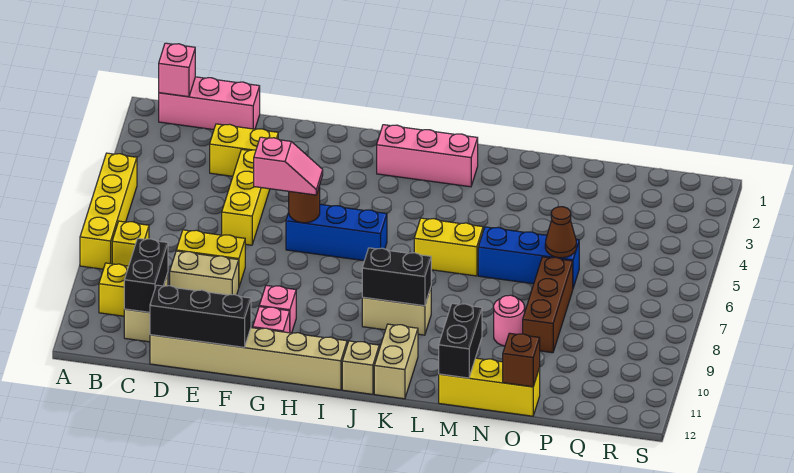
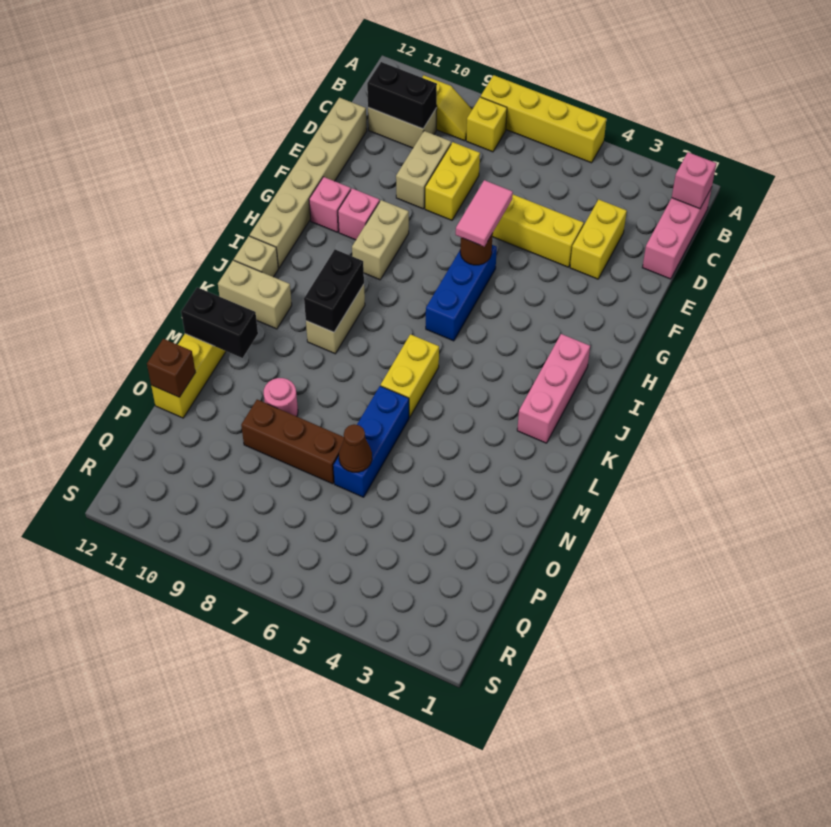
black 1x3 brick [150,285,251,347] -> none
pink 1x2 slope [254,137,323,195] -> pink 1x2 tile [456,180,513,246]
none -> tan 1x2 brick [352,200,409,280]

